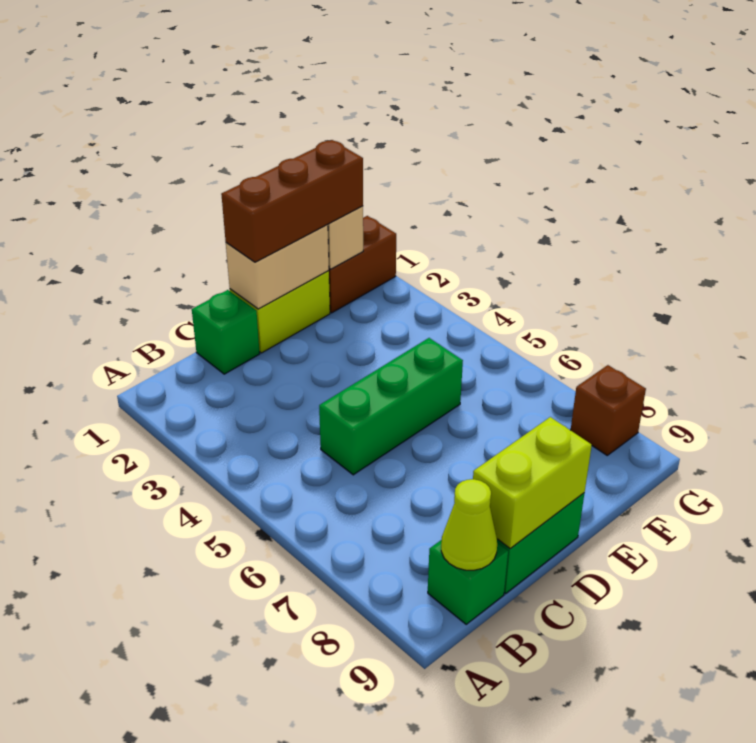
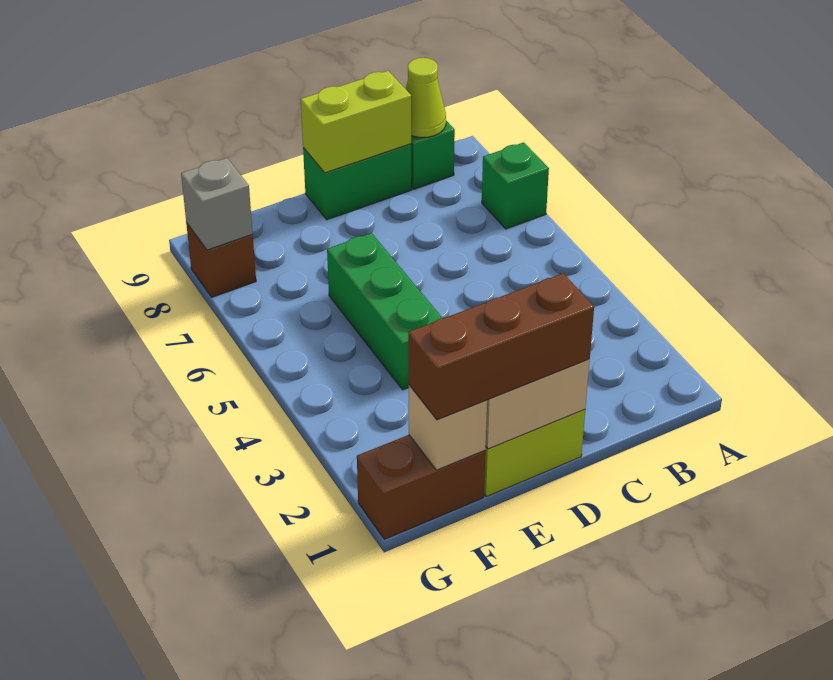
green 1x1 brick [192,290,260,374] -> green 1x1 brick moved to [482,142,549,229]
green 1x3 brick [319,338,463,475] -> green 1x3 brick turned to [327,233,442,390]
none -> grey 1x1 brick [181,158,253,250]

